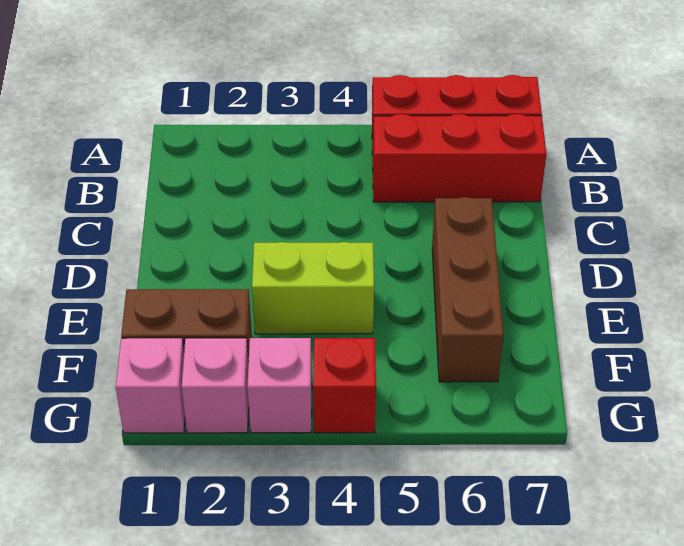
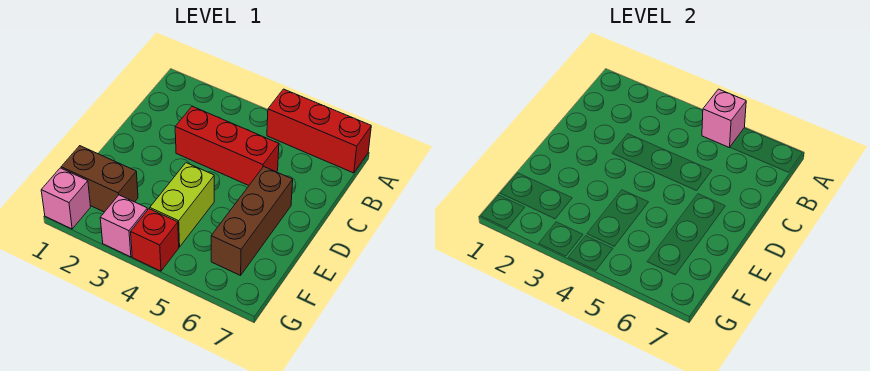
red 1x3 brick [373,114,546,202] -> red 1x3 brick moved to [175,106,279,185]
lime 1x2 brick [252,242,374,334] -> lime 1x2 brick turned to [150,163,214,247]
pink 1x1 brick [182,338,249,433] -> pink 1x1 brick moved to [702,89,746,148]

